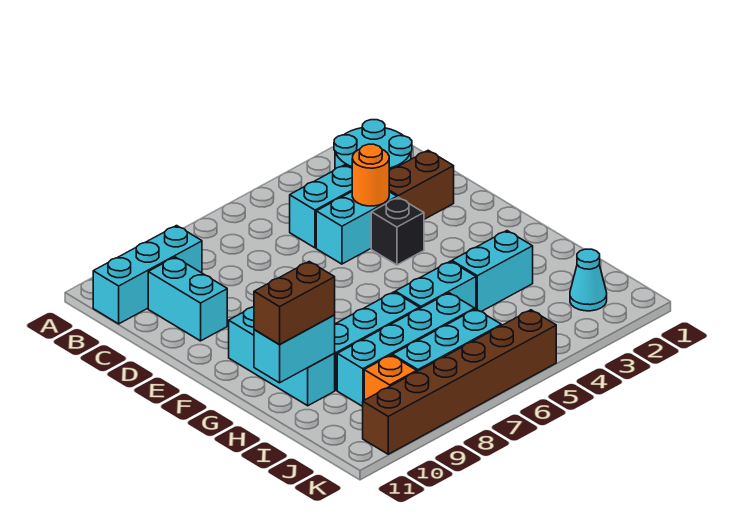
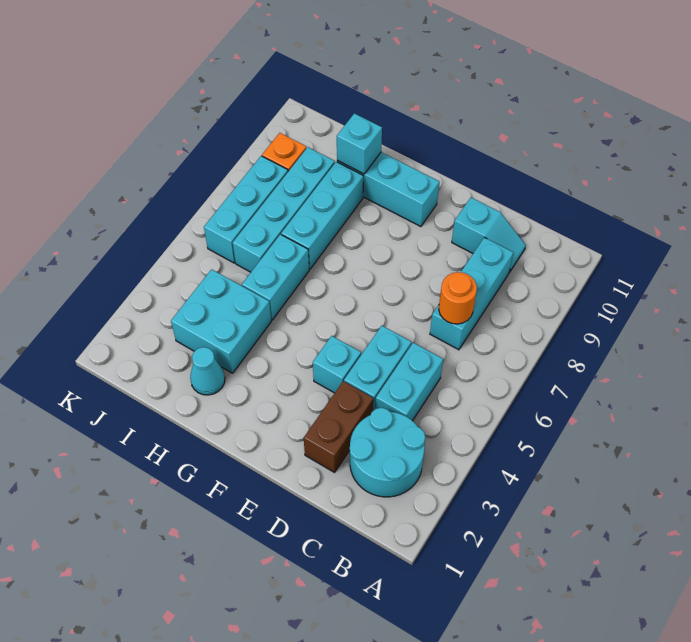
cyan 1x3 brick [93,226,202,324] -> cyan 1x3 brick moved to [430,237,513,350]
cyan 1x2 brick [148,257,227,341] -> cyan 1x2 slope [452,198,526,272]
orange 1x1 round brick [352,144,389,206] -> orange 1x1 round brick moved to [439,272,477,324]
black 1x1 brick [371,197,424,265] -> cyan 1x1 brick [313,336,361,393]
cyan 1x2 brick [452,231,533,312] -> cyan 2x2 brick [171,269,271,373]
cyan 1x2 brick [254,315,335,383] -> cyan 1x1 brick [337,113,382,174]
brown 1x2 brick [254,262,335,345] -> none
cyan 1x1 cone [570,249,607,311] -> cyan 1x1 cone moved to [190,347,225,395]
brown 1x6 brick [363,310,556,454] -> none

